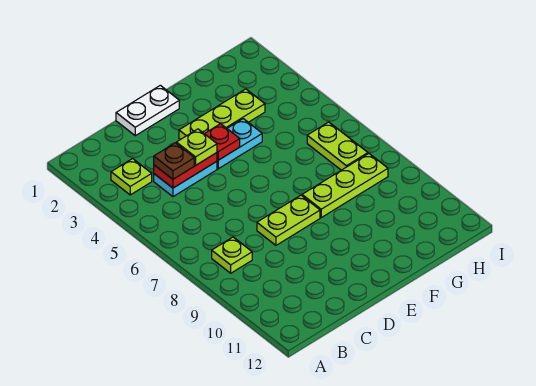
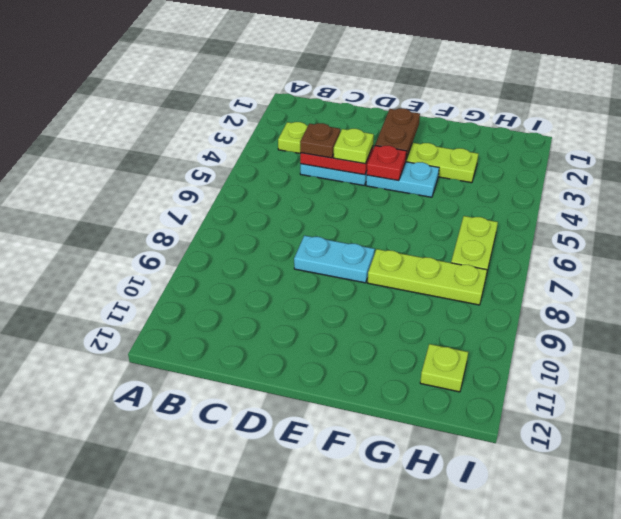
lime 1x1 plate [212,237,252,273] -> lime 1x1 plate moved to [420,344,468,392]
white 1x2 plate [116,85,179,136] -> none
lime 1x2 plate [257,195,320,245] -> cyan 1x2 plate [294,236,375,283]
none -> brown 1x2 plate [375,108,420,159]

